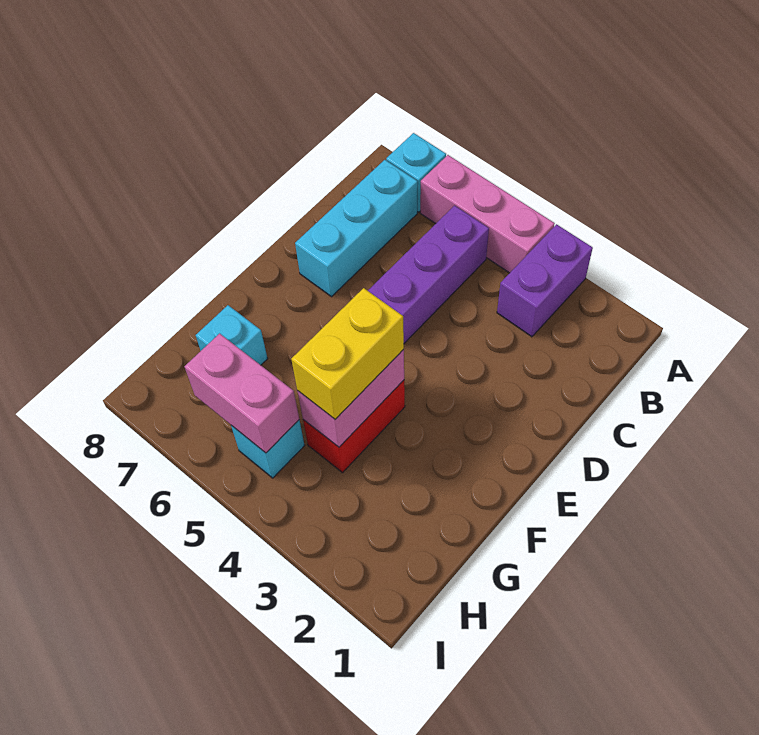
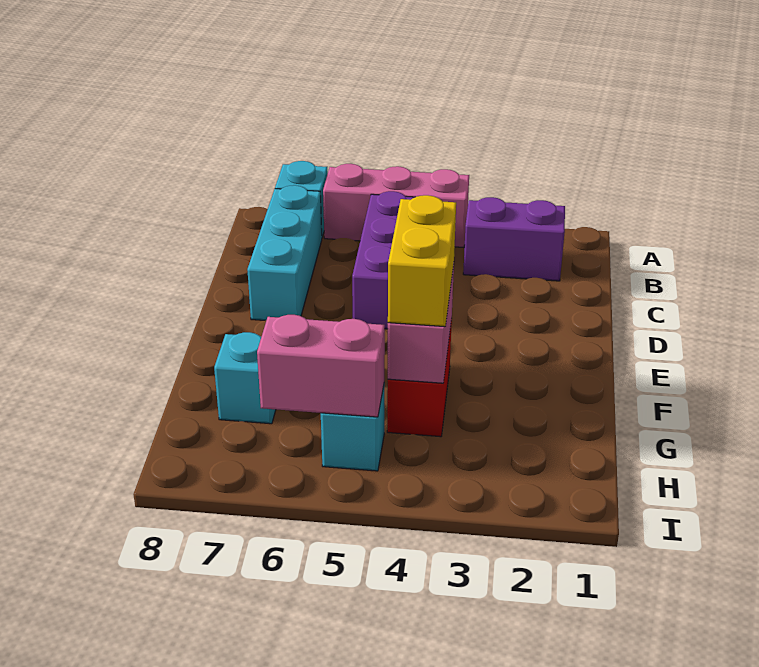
purple 1x2 brick [497,224,593,337] -> purple 1x2 brick turned to [463,197,565,281]

